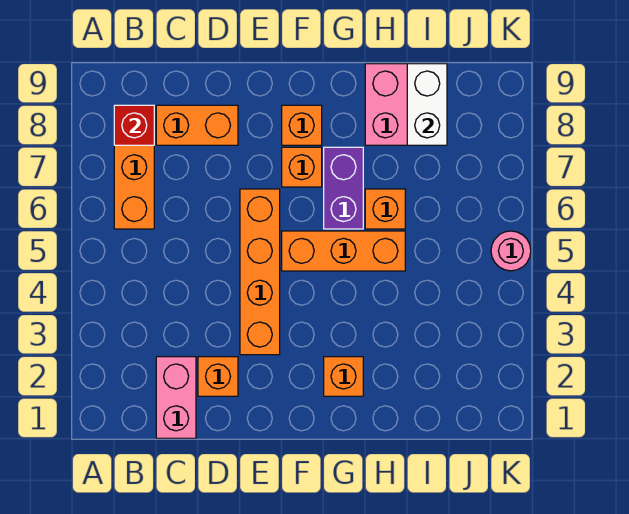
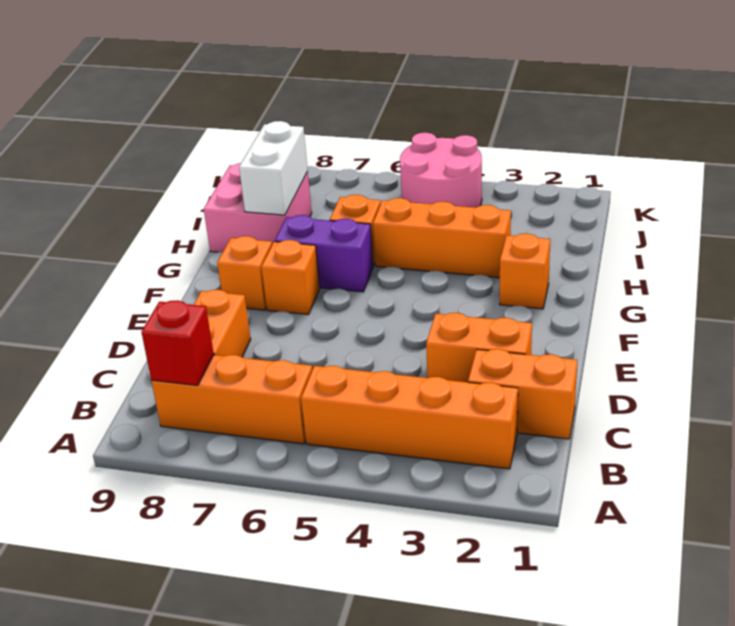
pink 1x2 brick [156,357,196,438] -> orange 1x2 brick [468,349,577,439]
orange 1x1 brick [198,357,238,396] -> orange 1x2 brick [426,313,532,382]
orange 1x4 brick [240,189,280,355] -> orange 1x4 brick moved to [301,366,518,469]
orange 1x3 brick [282,231,405,271] -> orange 1x3 brick turned to [373,198,511,278]
white 1x2 brick [407,64,447,145] -> white 1x2 brick turned to [239,121,308,215]
pink 1x1 round brick [491,231,531,271] -> pink 2x2 round brick [400,133,482,208]

